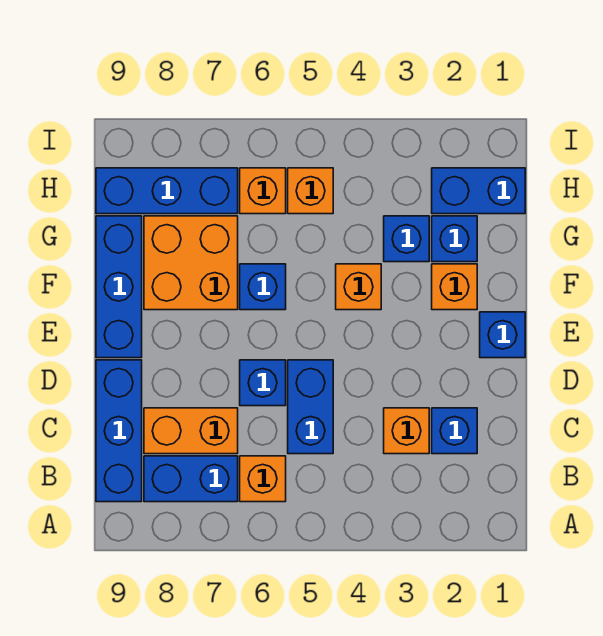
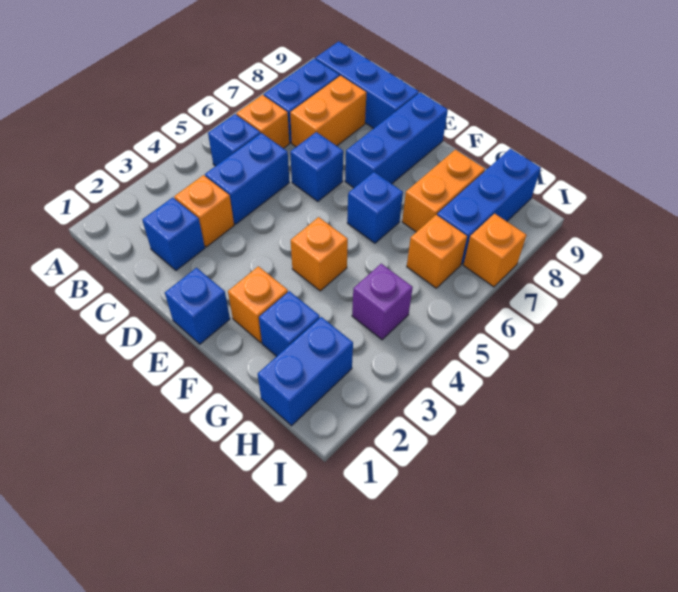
blue 1x2 brick [288,360,333,454] -> blue 1x2 brick turned to [205,133,289,224]
blue 1x3 brick [96,216,142,358] -> blue 1x3 brick turned to [345,92,448,188]
orange 2x2 brick [144,216,238,310] -> orange 1x2 brick [402,150,485,232]
blue 1x1 brick [384,216,429,262] -> blue 1x1 brick moved to [208,114,260,166]
none -> purple 1x1 brick [352,264,413,340]
orange 1x1 brick [288,168,333,214] -> orange 1x1 brick moved to [464,214,527,287]

